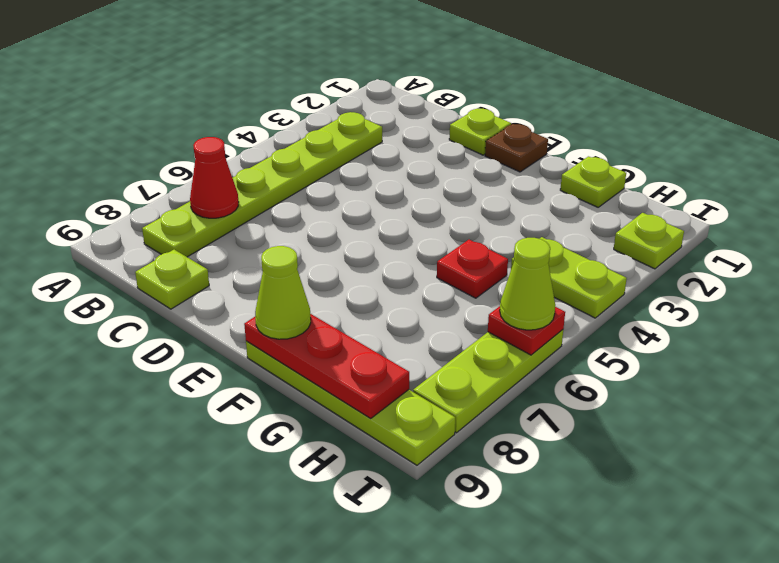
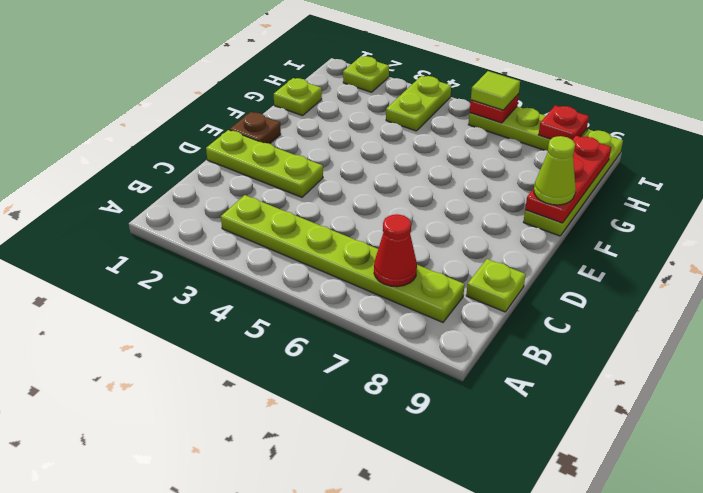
lime 1x1 plate [449,109,511,155] -> lime 1x3 plate [206,130,323,197]
red 1x1 plate [437,240,508,298] -> red 1x1 plate moved to [539,105,589,140]
lime 1x1 cone [500,238,555,330] -> lime 1x1 tile [471,71,520,110]

